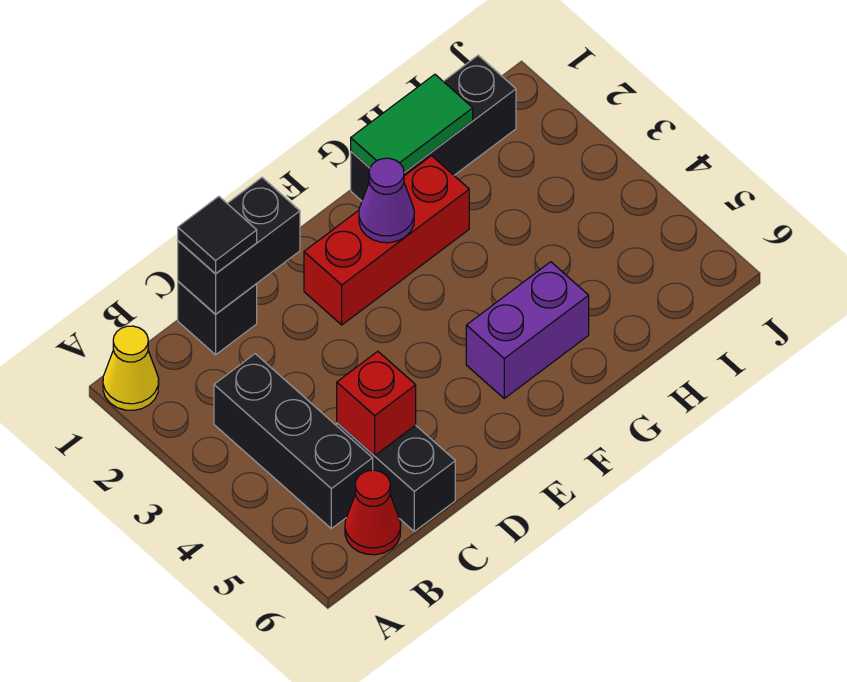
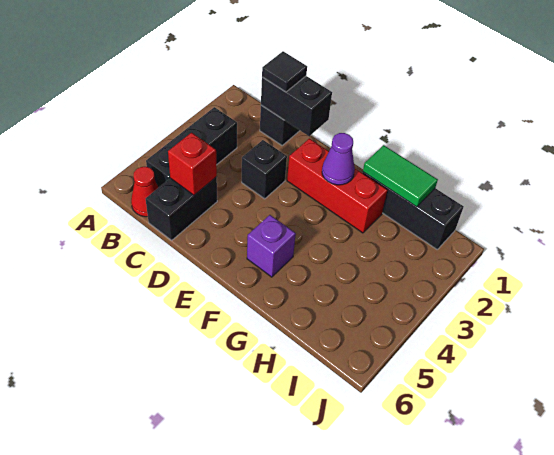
yellow 1x1 cone [103,326,159,410] -> none
none -> black 1x1 brick [242,140,287,199]
purple 1x2 brick [466,262,589,398] -> purple 1x1 brick [247,215,296,277]

